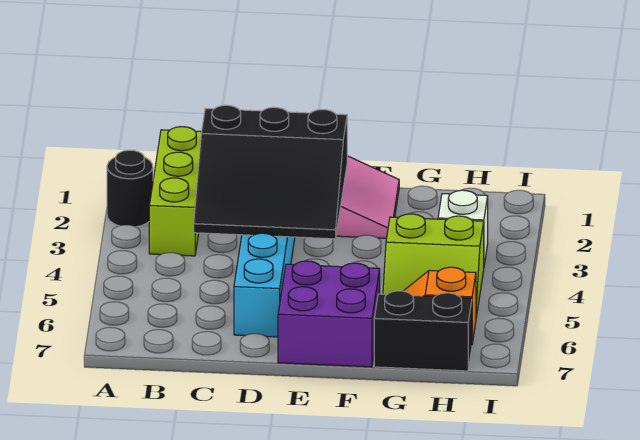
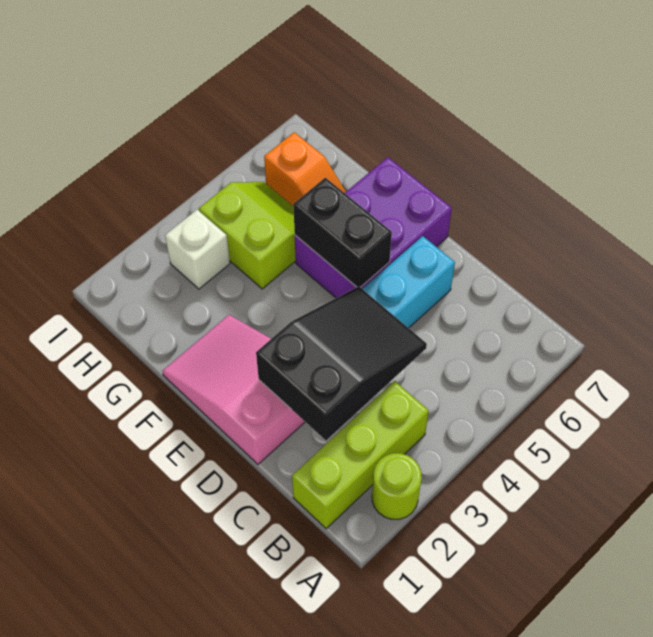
black 1x1 round brick [107,150,153,227] -> lime 1x1 round brick [372,453,422,519]
black 3x3 slope [194,105,347,239] -> black 2x3 slope [256,287,427,440]
purple 2x2 brick [278,261,380,367] -> purple 2x3 brick [295,157,452,298]
black 1x2 brick [374,291,472,371] -> black 1x2 brick moved to [293,178,392,287]

